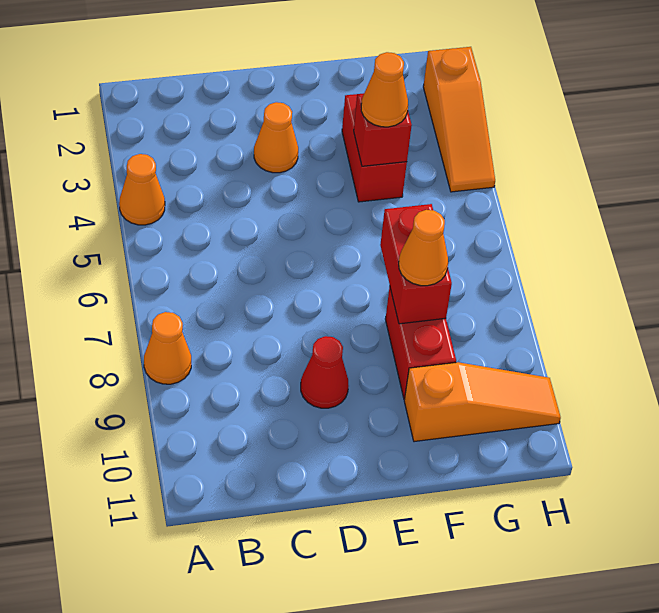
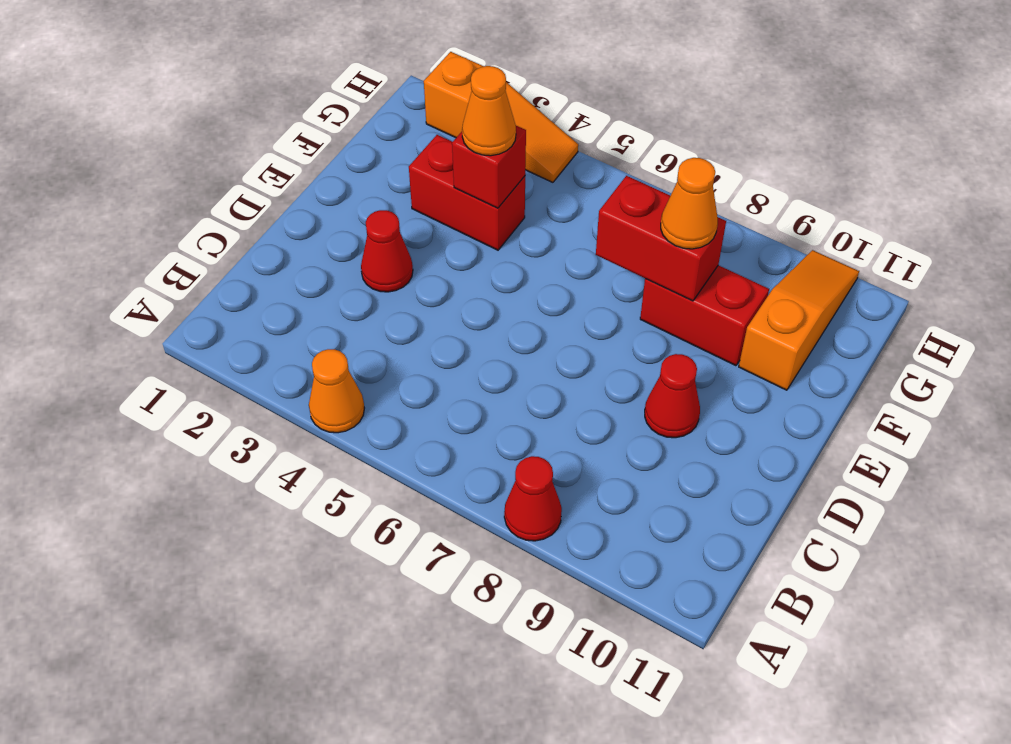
orange 1x1 cone [144,312,191,384] -> red 1x1 cone [504,456,562,541]
orange 1x1 cone [254,102,298,173] -> red 1x1 cone [361,210,413,292]

